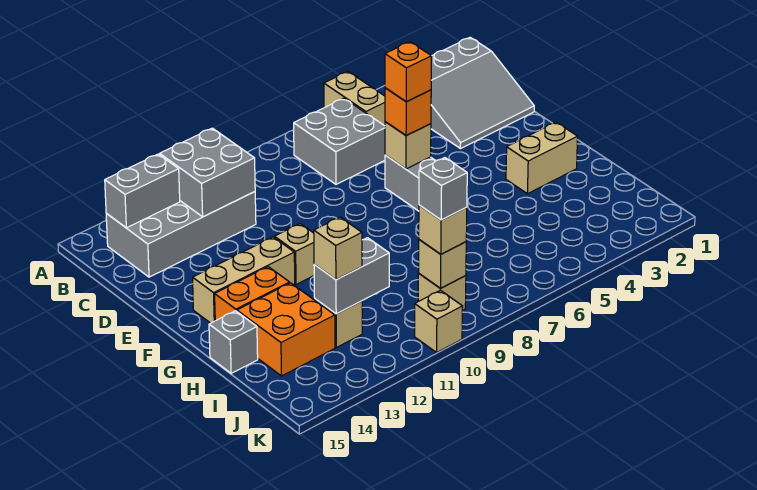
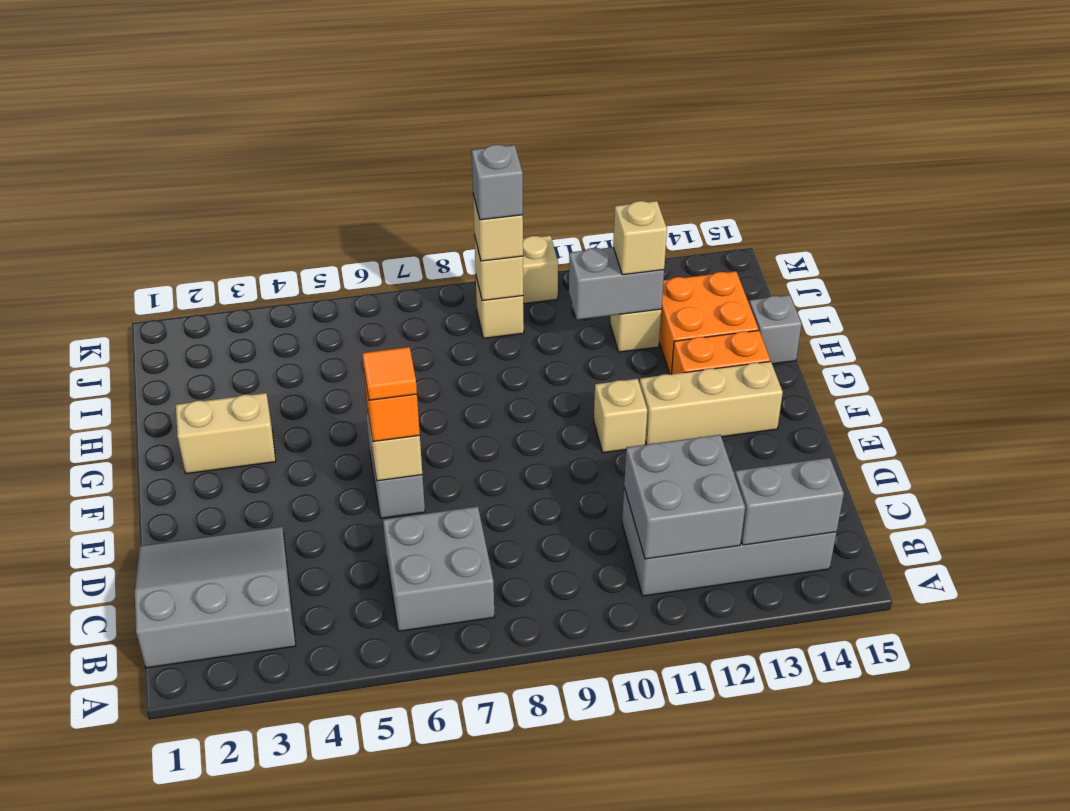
tan 1x2 brick [324,72,385,126] -> none
orange 1x1 brick [385,42,431,102] -> orange 1x1 tile [362,347,417,400]

